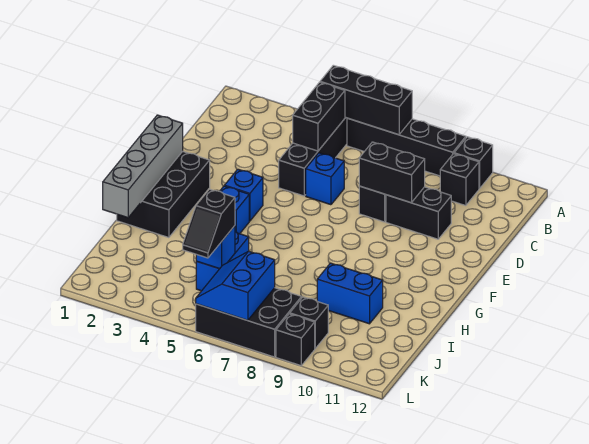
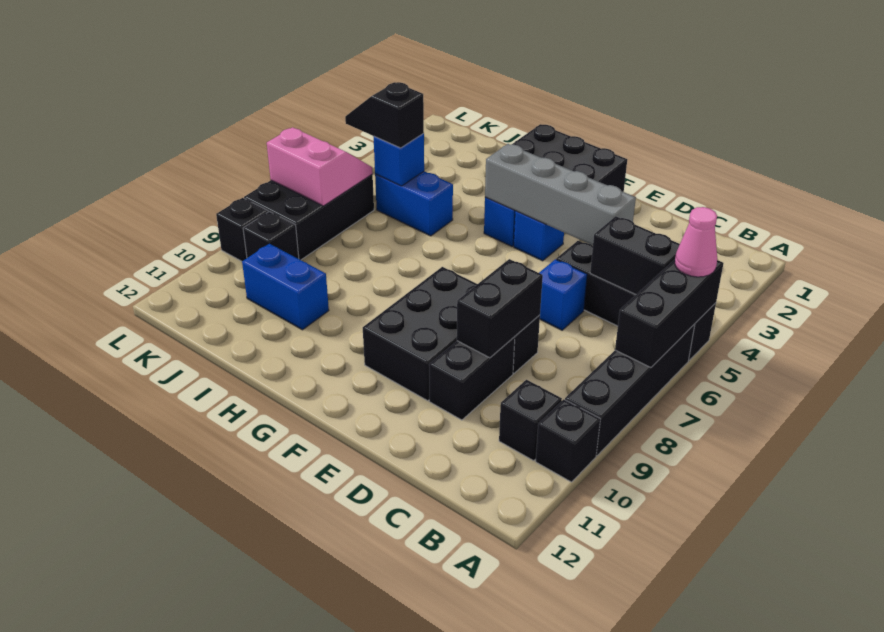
none -> pink 1x1 cone [675,207,717,277]
none -> black 2x3 brick [363,267,477,401]
grey 1x4 brick [103,115,183,218] -> grey 1x4 brick moved to [485,144,636,245]
blue 1x2 brick [317,263,383,324] -> blue 1x2 brick turned to [242,244,329,330]
blue 2x2 slope [196,251,275,320] -> pink 2x2 slope [267,127,373,206]

